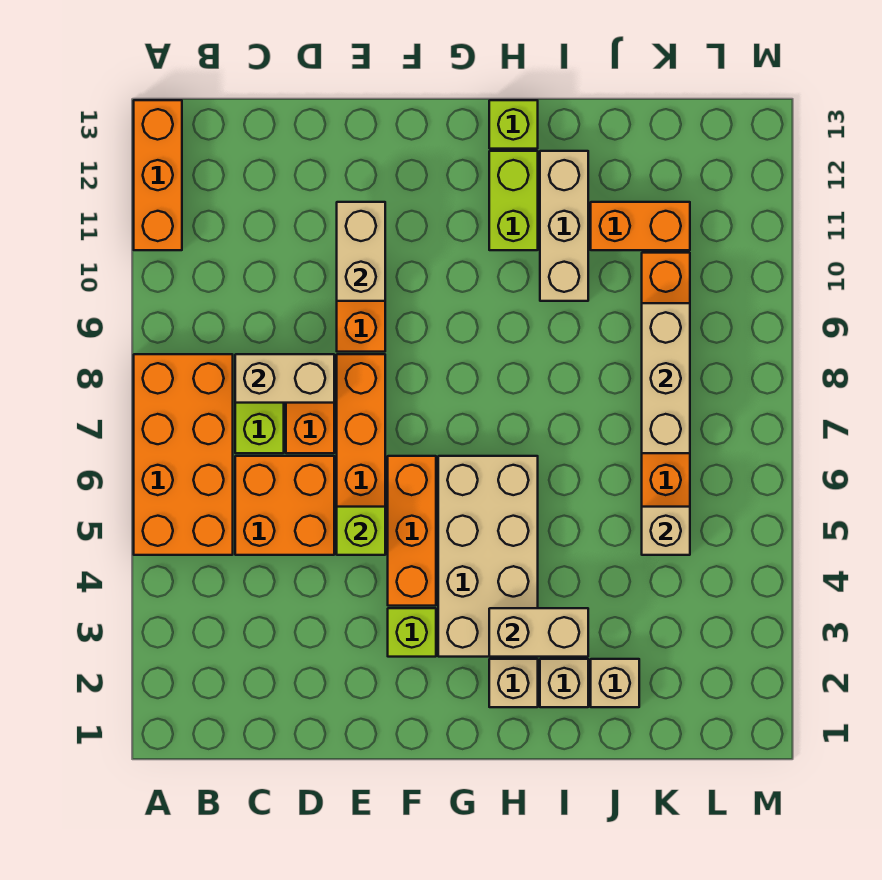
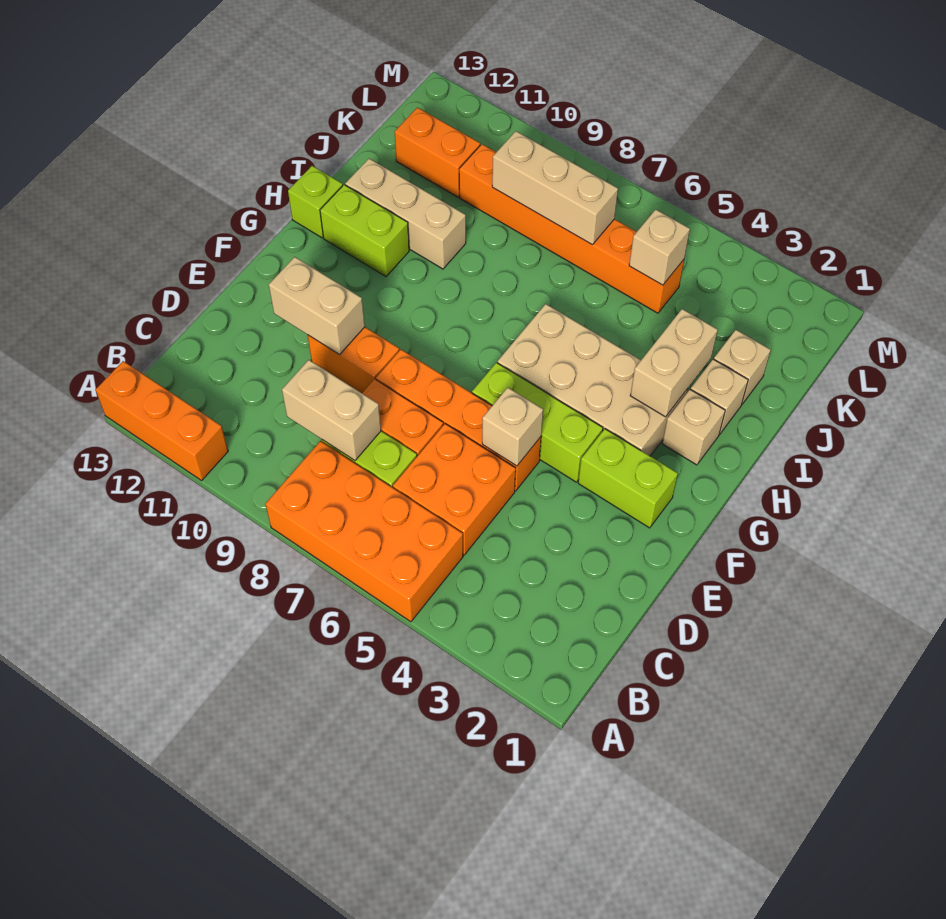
tan 1x2 brick [235,354,334,403] -> tan 1x2 brick turned to [282,360,381,461]
lime 1x1 brick [337,507,385,555] -> tan 1x1 brick [482,388,543,466]
lime 1x1 brick [388,608,436,657] -> lime 1x2 brick [578,429,678,528]
orange 1x3 brick [388,456,436,606] -> lime 1x3 brick [472,363,603,482]
orange 1x2 brick [591,202,690,250] -> orange 1x2 brick turned to [395,107,480,197]

